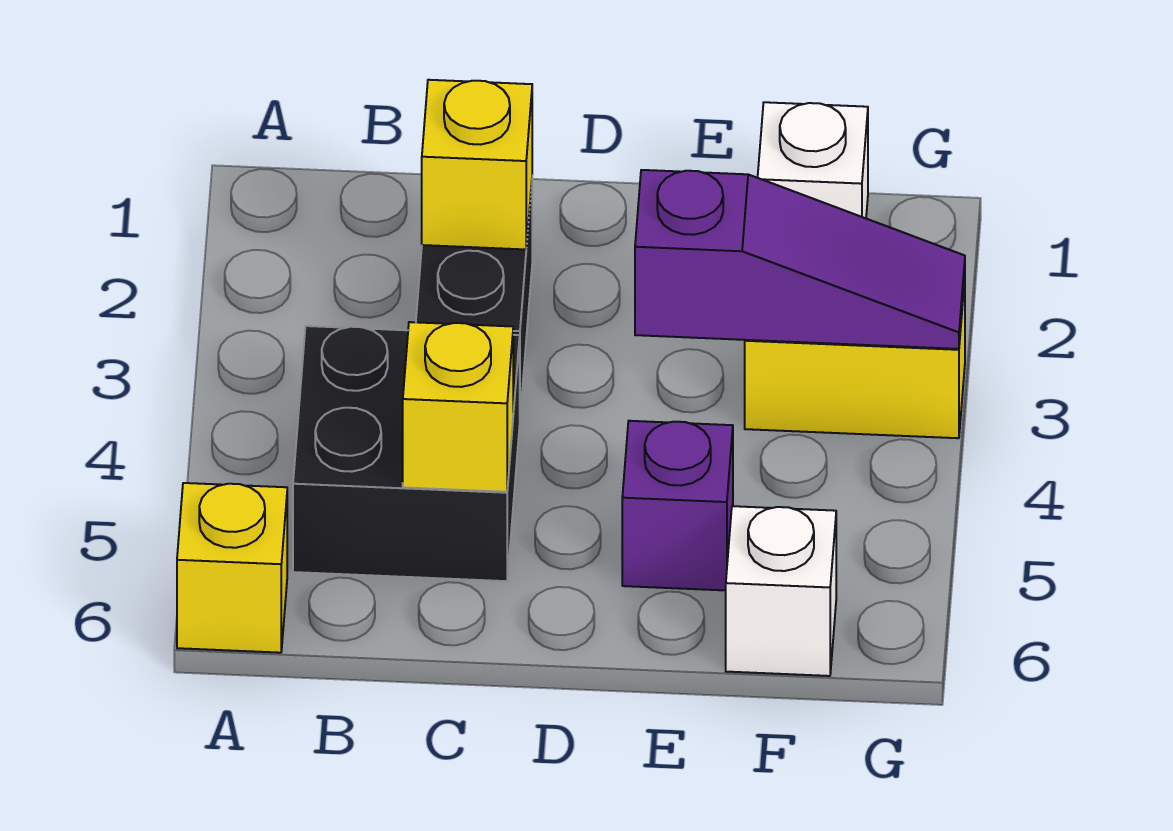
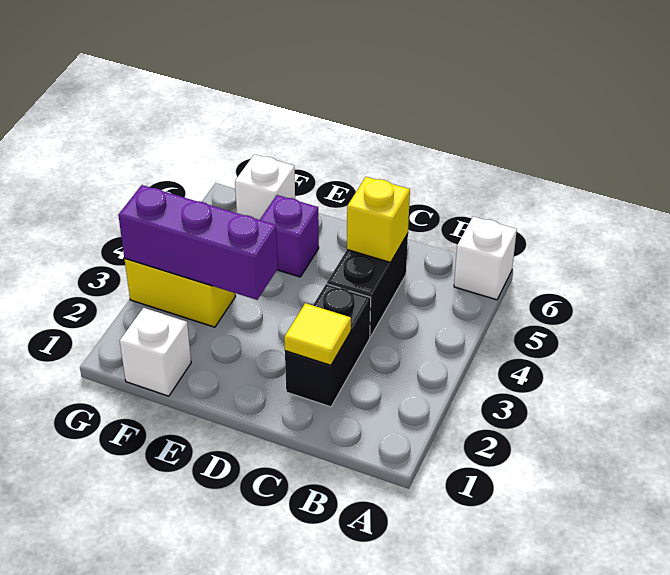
yellow 1x1 brick [177,483,287,653] -> white 1x1 brick [454,217,517,300]
black 2x2 brick [293,326,520,581] -> black 1x2 brick [327,234,408,337]
yellow 1x1 brick [422,80,532,249] -> yellow 1x1 tile [284,303,351,365]
purple 1x3 slope [635,170,965,349] -> purple 1x3 brick [118,185,278,300]

